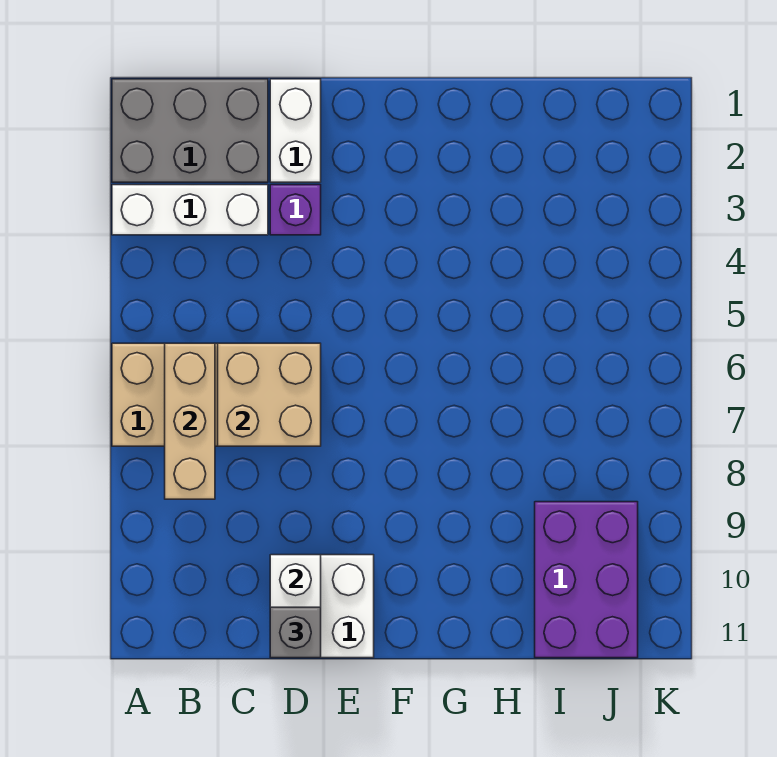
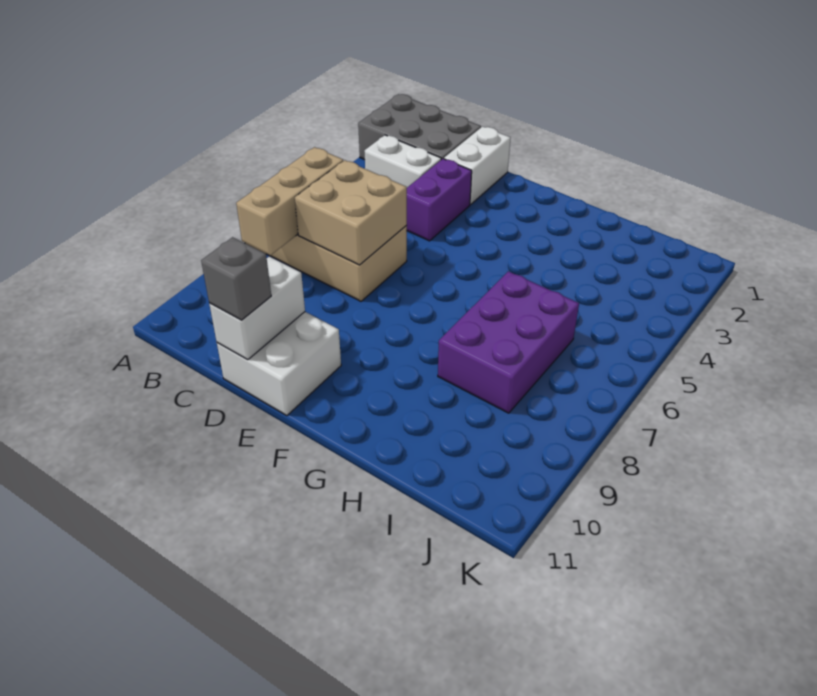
white 1x3 brick [112,185,268,235] -> white 1x2 brick [364,135,441,187]
purple 1x1 brick [270,185,321,235] -> purple 1x2 brick [406,159,472,241]
purple 2x3 brick [535,502,638,658] -> purple 2x3 brick moved to [438,271,579,413]

